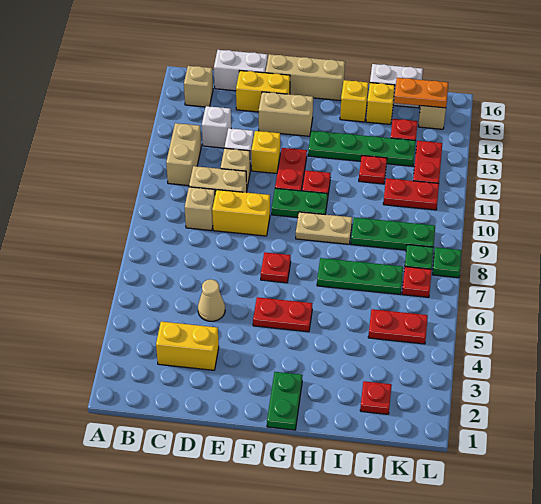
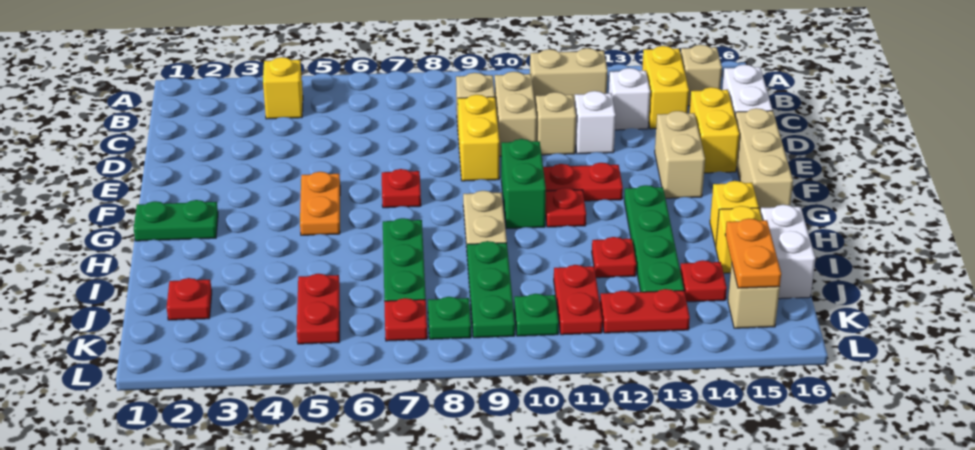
yellow 1x2 brick [156,322,219,370] -> yellow 1x2 brick moved to [642,46,689,129]
tan 1x1 cone [198,279,225,321] -> none
yellow 1x1 brick [251,131,280,173] -> yellow 1x1 brick moved to [263,57,303,119]
red 1x2 plate [253,297,313,332] -> orange 1x2 plate [300,172,340,235]
green 1x2 plate [272,188,328,218] -> green 1x2 brick [501,139,546,229]
green 1x1 plate [432,247,462,278] -> green 1x1 plate moved to [514,294,559,336]

